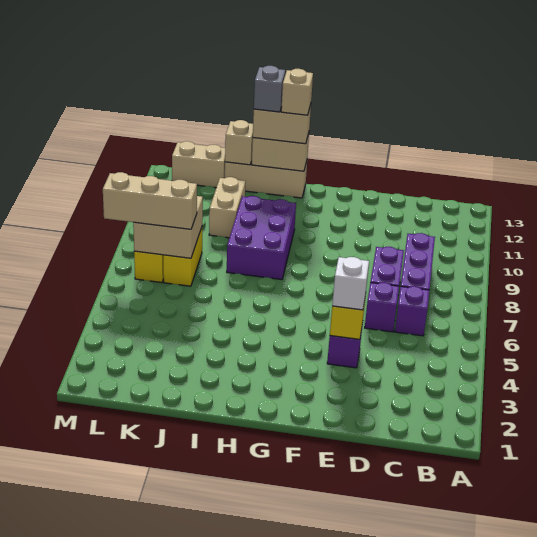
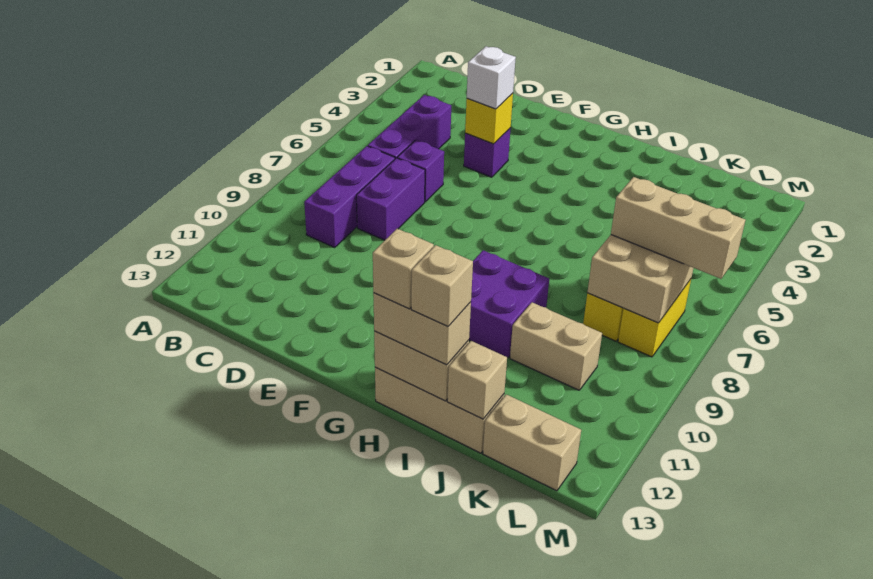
purple 1x1 brick [395,286,429,336] -> purple 1x3 brick [368,95,451,159]
purple 2x3 brick [227,196,296,280] -> purple 2x2 brick [469,250,549,358]
grey 1x1 brick [254,66,285,112] -> tan 1x1 brick [411,245,473,327]
tan 1x2 brick [209,177,246,238] -> tan 1x2 brick turned to [510,302,602,390]

